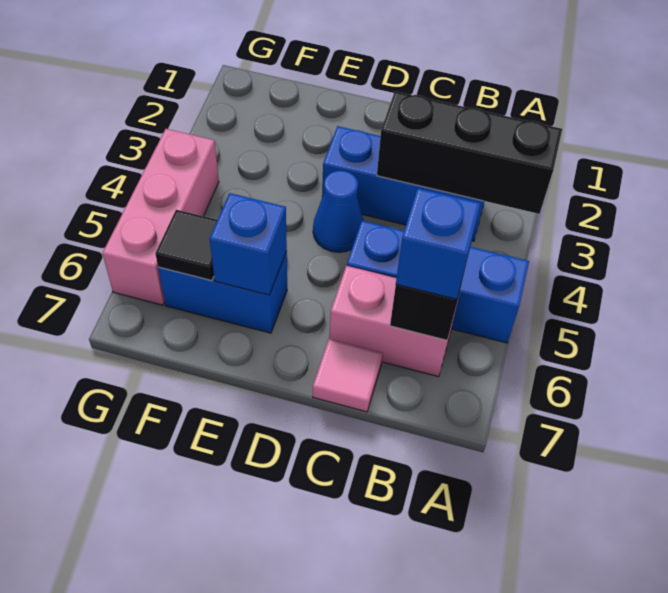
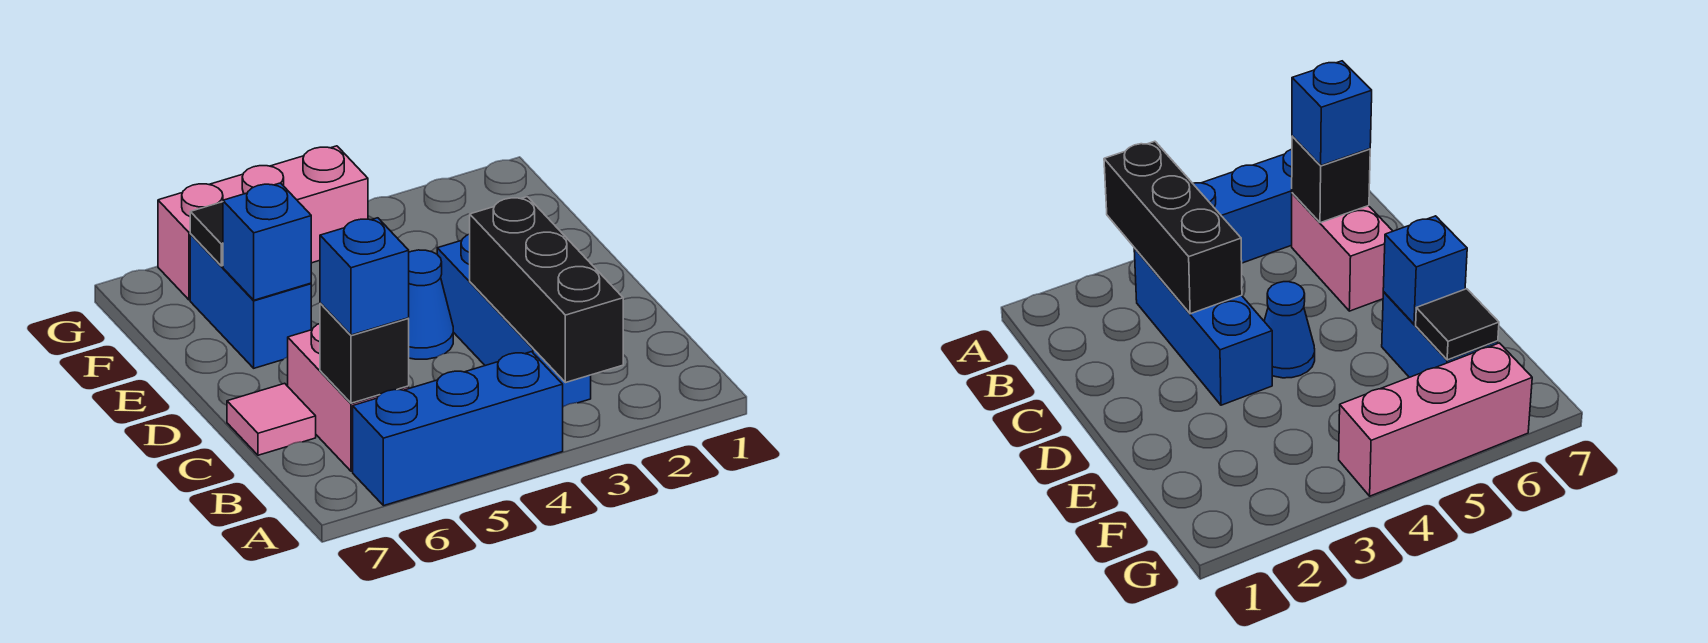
blue 1x3 brick [347,221,529,343] -> blue 1x3 brick turned to [353,352,563,506]

